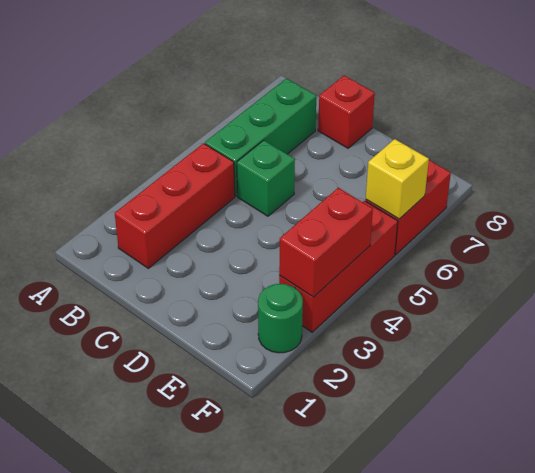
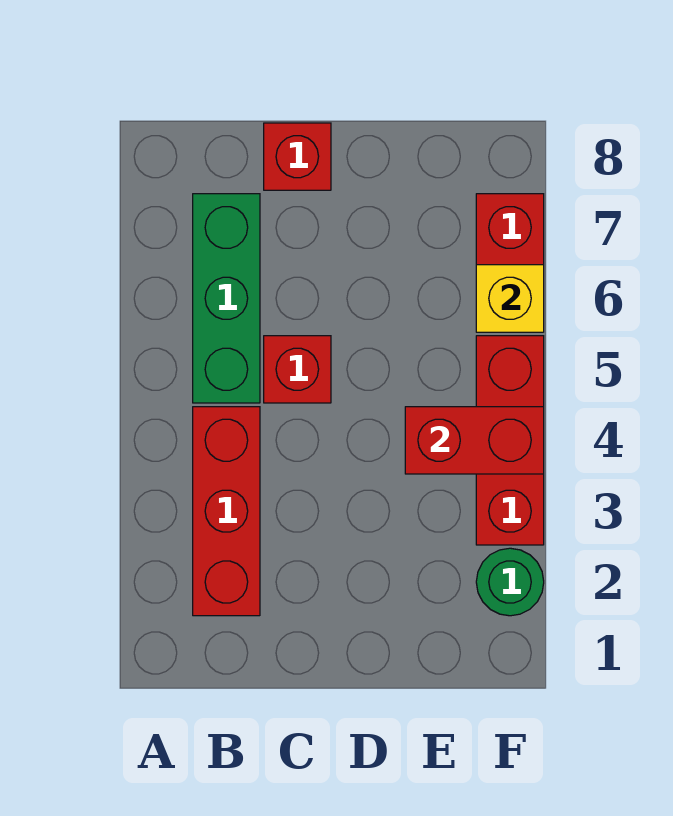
green 1x1 brick [237,140,295,216] -> red 1x1 brick [264,336,331,403]
red 1x2 brick [279,188,373,297] -> red 1x2 brick turned to [405,407,544,474]

